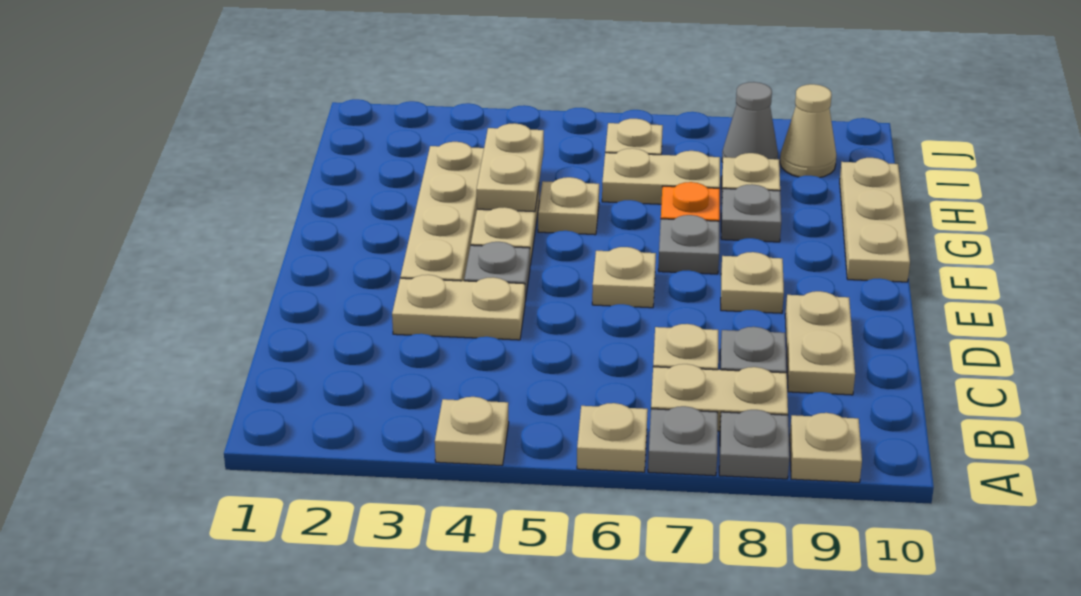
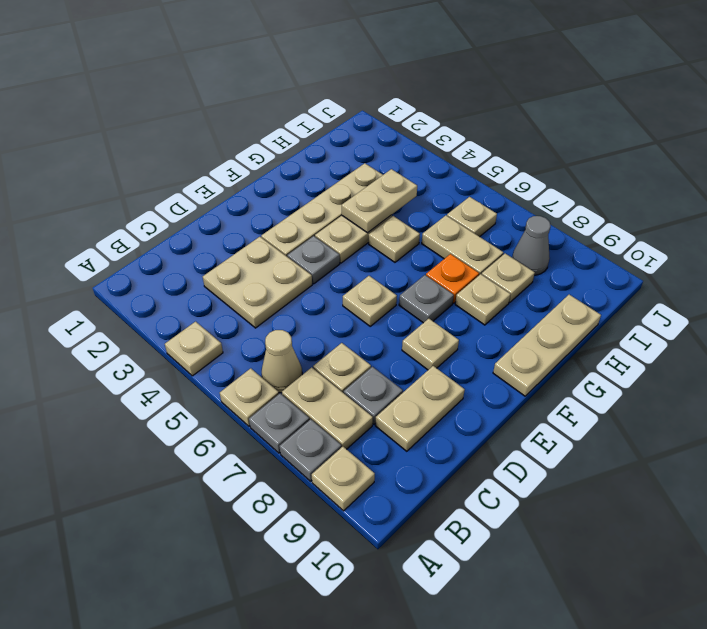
tan 1x2 plate [392,275,525,340] -> tan 2x2 plate [203,237,312,328]
grey 1x1 plate [721,184,781,242] -> tan 1x1 plate [455,274,511,325]
tan 1x1 cone [780,84,836,177] -> tan 1x1 cone moved to [262,330,302,393]

